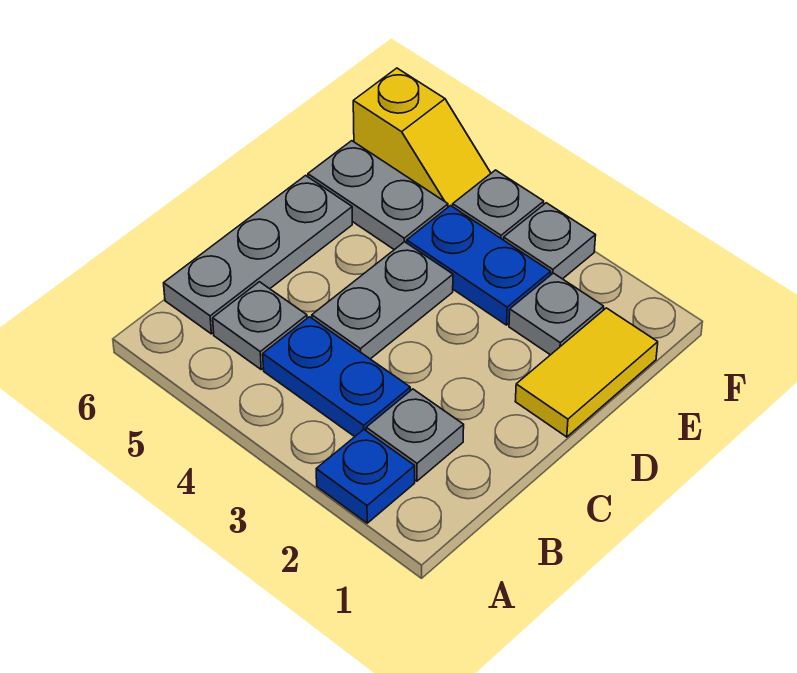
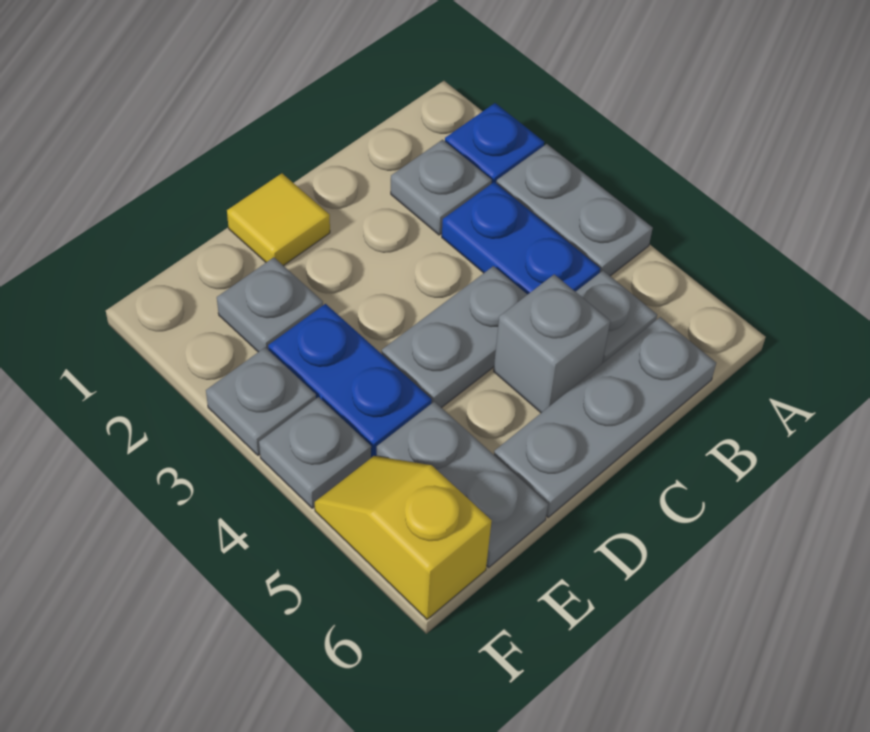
none -> grey 1x2 plate [497,144,653,276]
none -> grey 1x1 brick [494,274,610,413]
yellow 1x2 tile [515,308,658,437] -> yellow 1x1 tile [227,173,330,266]

